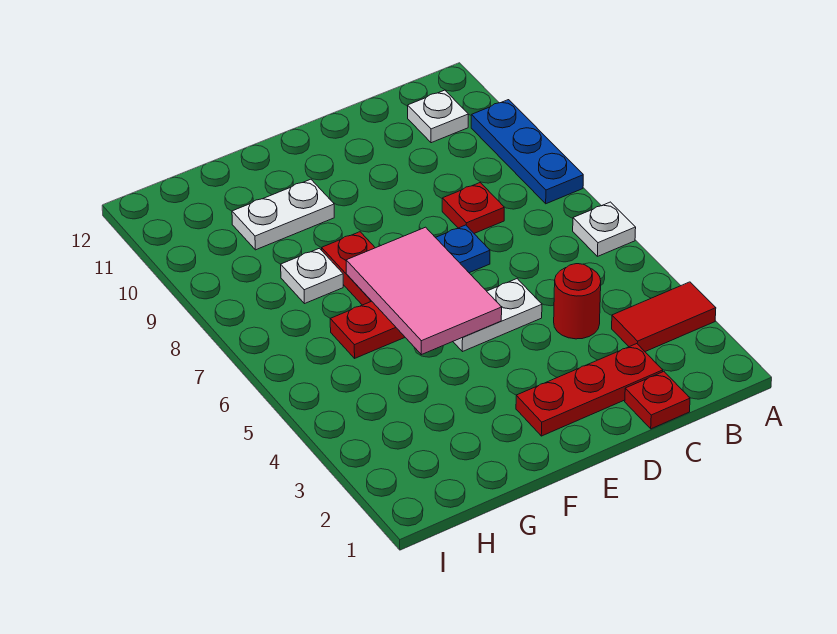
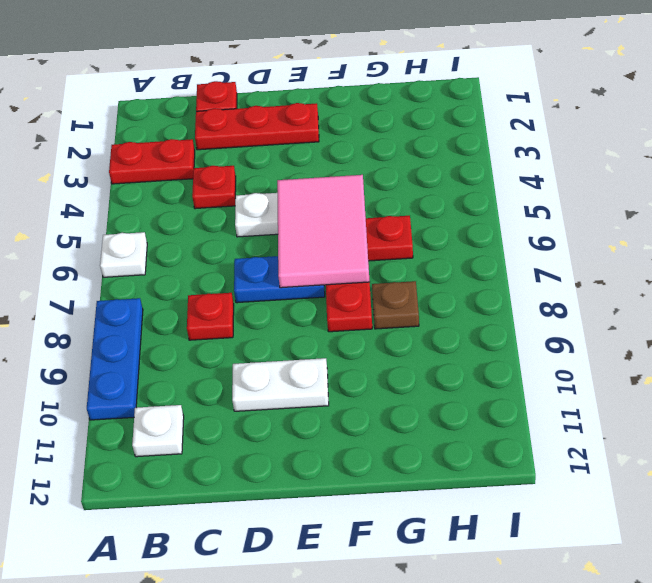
red 1x2 tile [612,282,716,352] -> red 1x2 plate [109,139,195,184]
red 1x1 round brick [554,264,601,339] -> red 1x1 plate [192,166,236,209]
white 1x2 plate [232,179,334,250] -> white 1x2 plate moved to [232,358,329,411]
white 1x1 plate [281,248,343,304] -> brown 1x1 plate [372,281,419,329]

